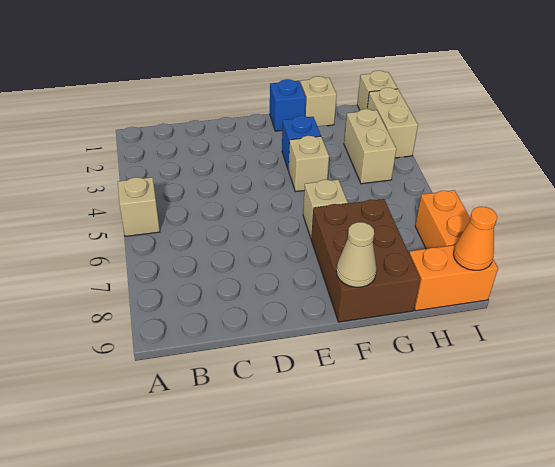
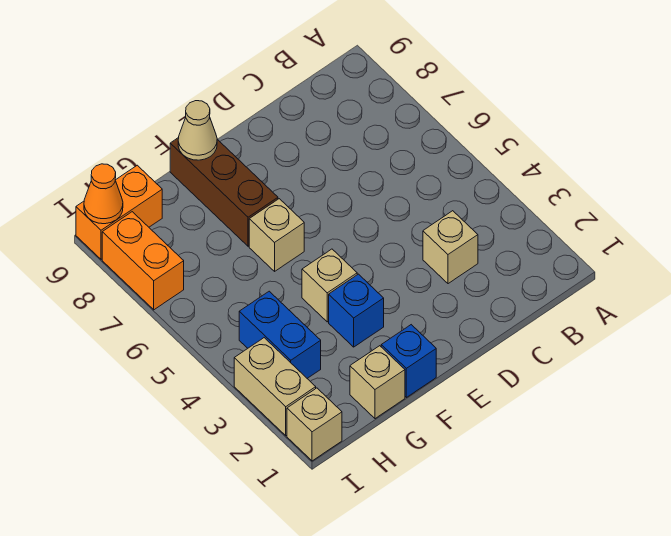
tan 1x1 brick [118,177,160,236] -> tan 1x1 brick moved to [423,211,478,284]
brown 2x3 brick [311,199,420,322] -> brown 1x3 brick [170,137,278,246]
tan 1x2 brick [344,109,396,184] -> blue 1x2 brick [239,291,321,378]

